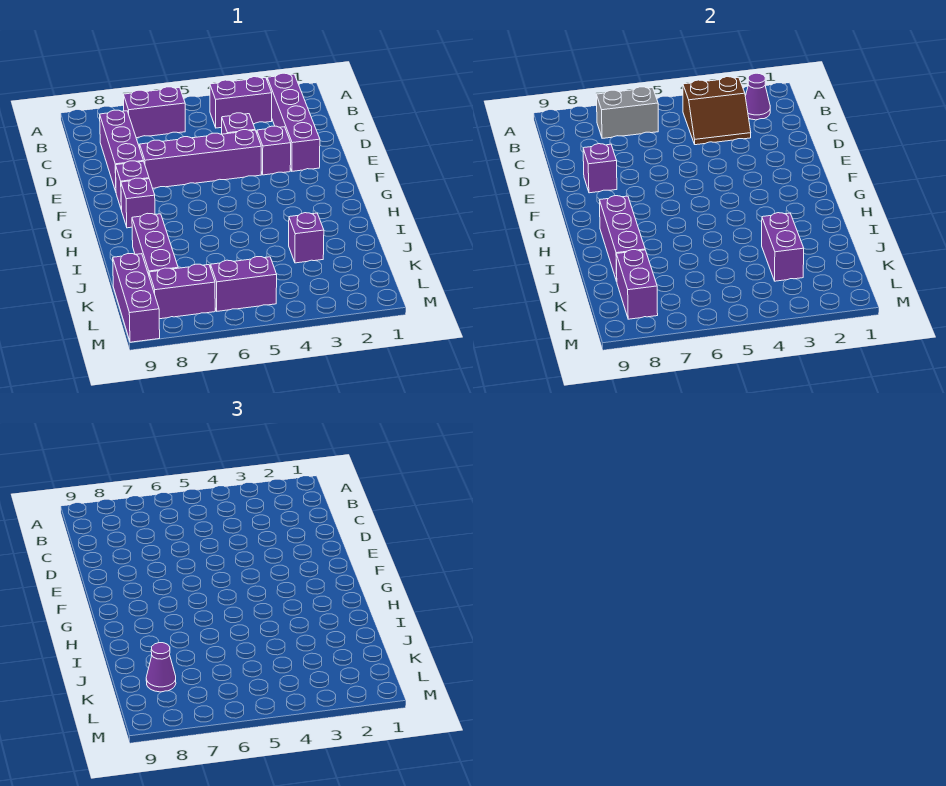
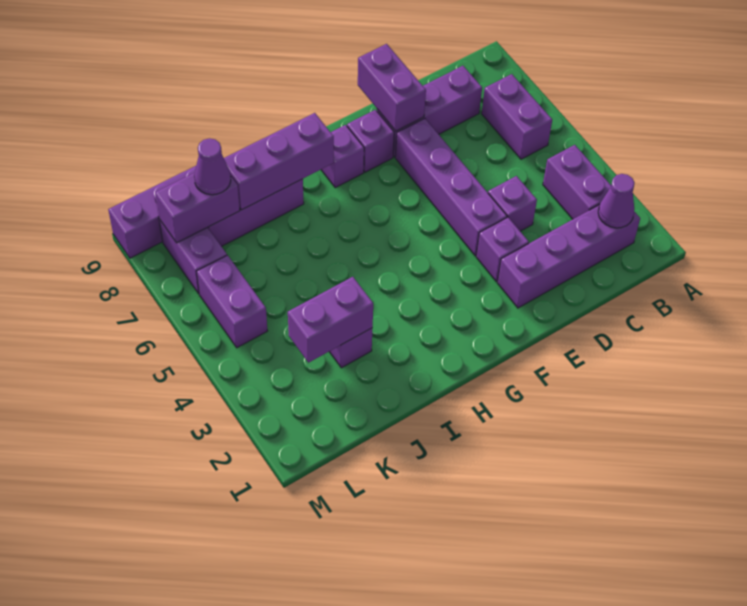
brown 2x2 slope [683,77,751,145] -> none
grey 1x2 brick [596,87,658,138] -> none
purple 1x1 brick [583,144,617,193] -> purple 1x2 brick [358,44,426,131]

